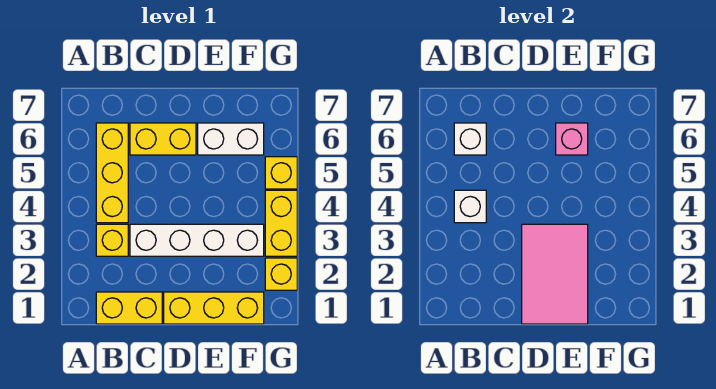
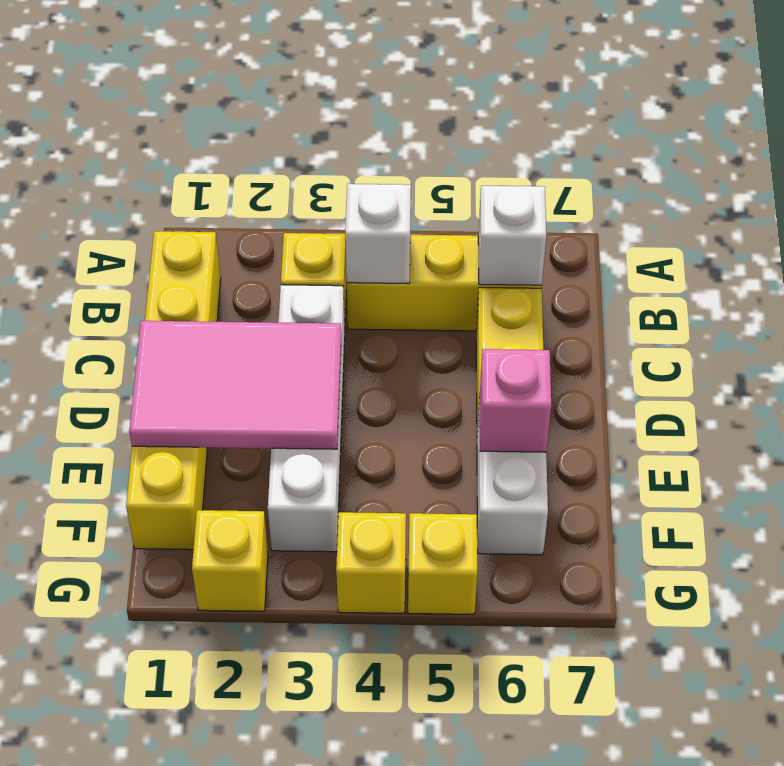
yellow 1x2 brick [265,190,297,256] -> yellow 1x1 brick [336,512,406,613]

